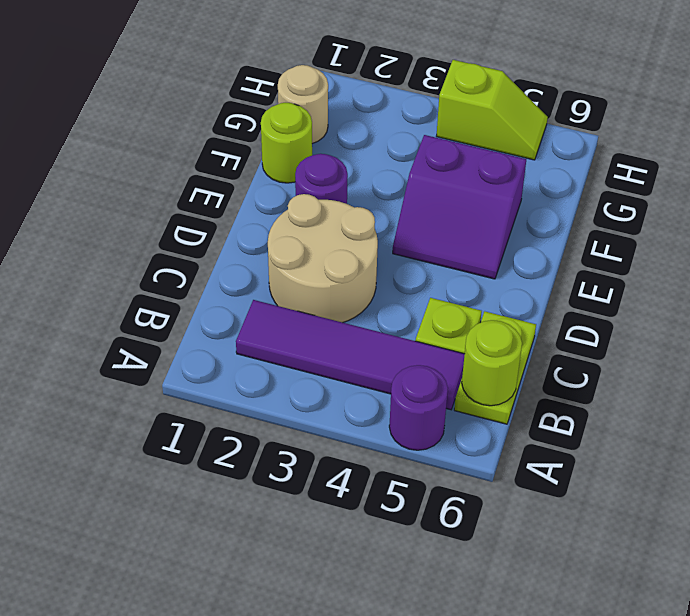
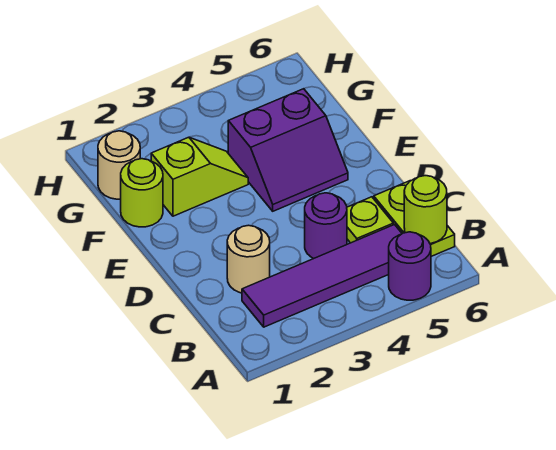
tan 2x2 round brick [268,194,378,323] -> tan 1x1 round brick [227,225,270,293]
purple 1x1 round brick [295,154,348,204] -> purple 1x1 round brick moved to [305,193,347,259]
lime 1x2 slope [436,60,548,160] -> lime 1x2 slope moved to [151,137,248,216]

